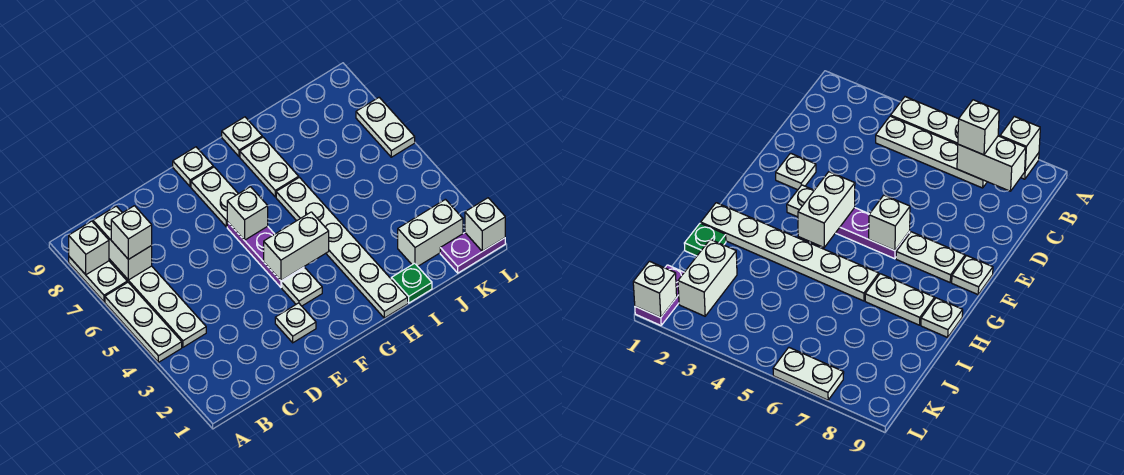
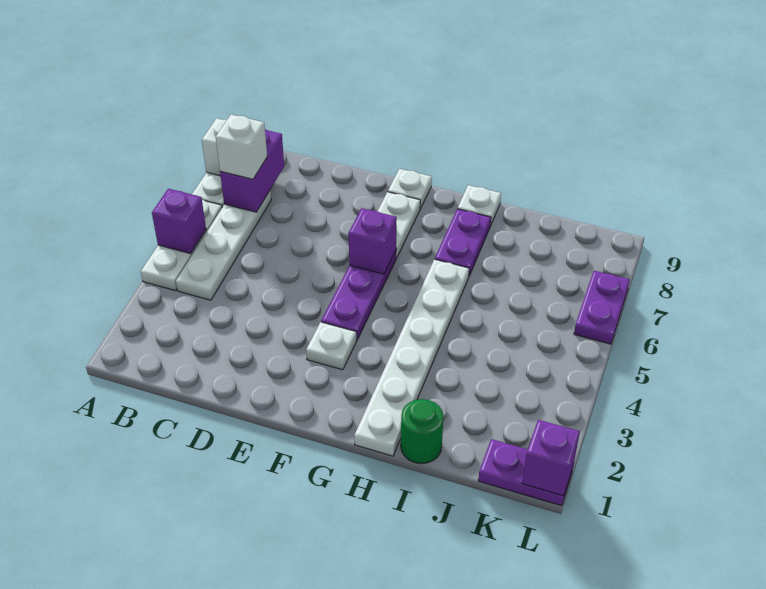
none -> purple 1x1 brick [152,189,206,254]
white 1x2 brick [93,206,152,280] -> purple 1x2 brick [220,129,284,212]
white 1x1 plate [275,303,316,343] -> none
white 1x2 brick [264,212,329,280] -> none
white 1x1 brick [227,187,268,240] -> purple 1x1 brick [348,208,397,274]
white 1x2 plate [240,137,299,197] -> purple 1x2 plate [435,209,491,276]
green 1x1 plate [391,263,432,303] -> green 1x1 round brick [401,399,443,464]
white 1x2 brick [398,199,463,266] -> none
white 1x1 brick [465,198,505,251] -> purple 1x1 brick [522,420,580,496]
white 1x2 plate [356,97,415,157] -> purple 1x2 plate [574,271,630,344]

